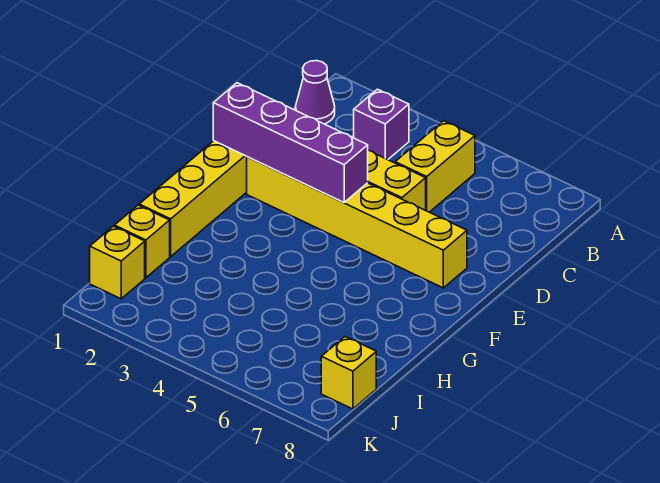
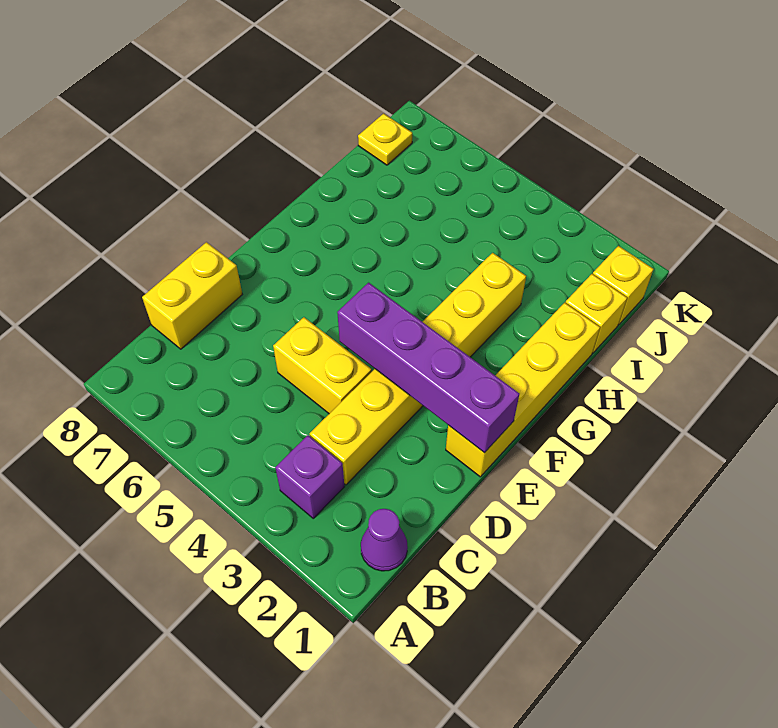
yellow 1x2 brick [395,121,475,212] -> yellow 1x2 brick moved to [142,242,242,349]
yellow 1x6 brick [247,157,467,288] -> yellow 1x6 brick turned to [310,253,526,485]
yellow 1x1 brick [321,337,376,409] -> yellow 1x1 plate [358,114,412,165]

